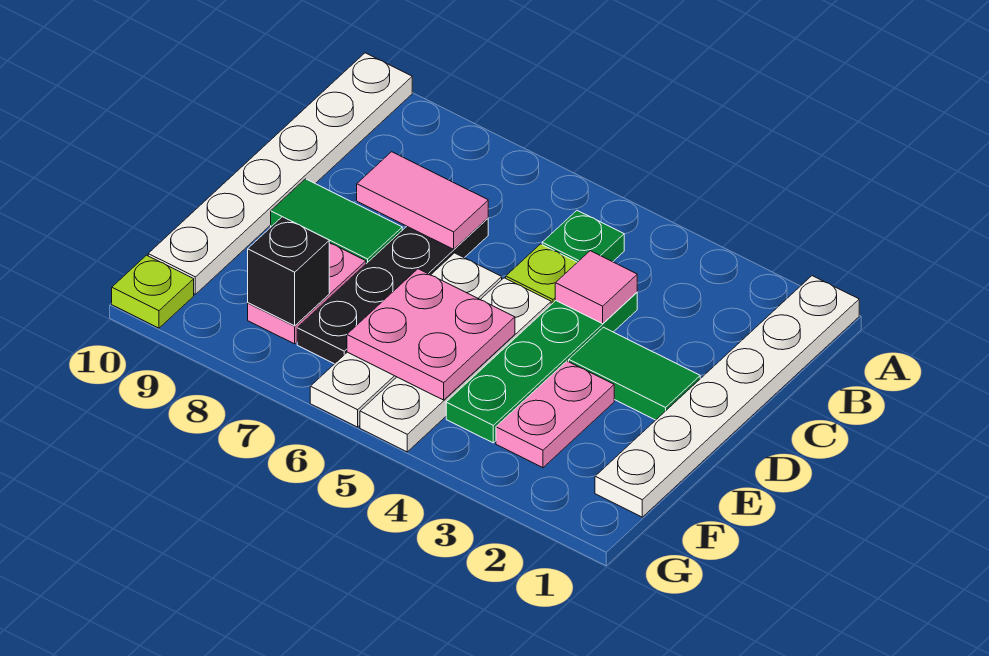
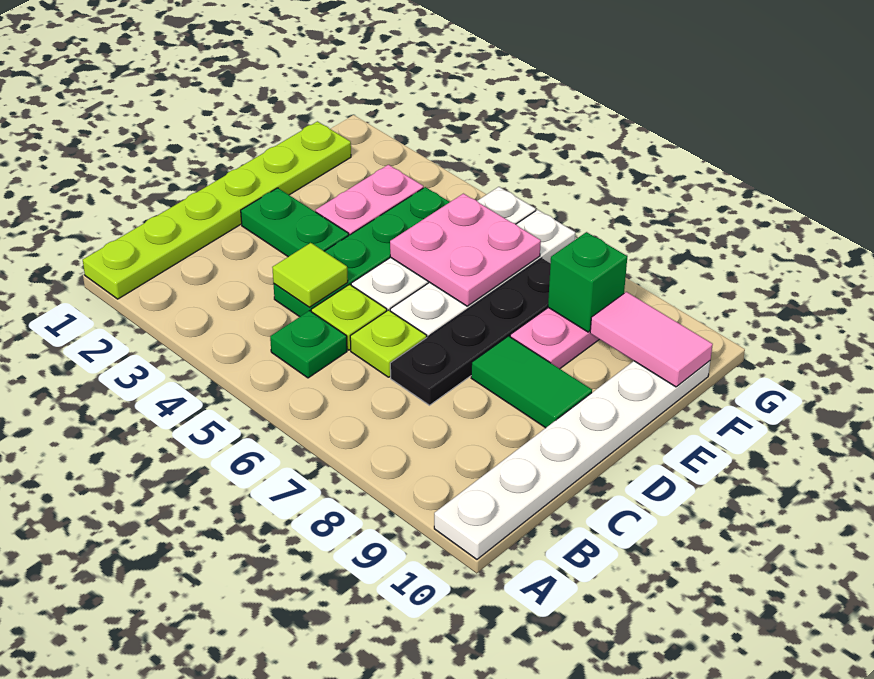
white 1x6 plate [595,276,859,517] -> lime 1x6 plate [83,121,351,299]
pink 1x1 tile [555,251,637,324] -> lime 1x1 tile [272,243,348,307]
pink 1x2 tile [357,152,488,249] -> pink 1x2 tile moved to [590,292,713,387]
green 1x2 tile [569,327,700,420] -> green 1x2 plate [241,188,349,257]
black 1x1 brick [248,217,329,326] -> green 1x1 brick [548,232,627,332]
lime 1x1 plate [112,255,194,328] -> lime 1x1 plate moved to [350,310,427,377]

